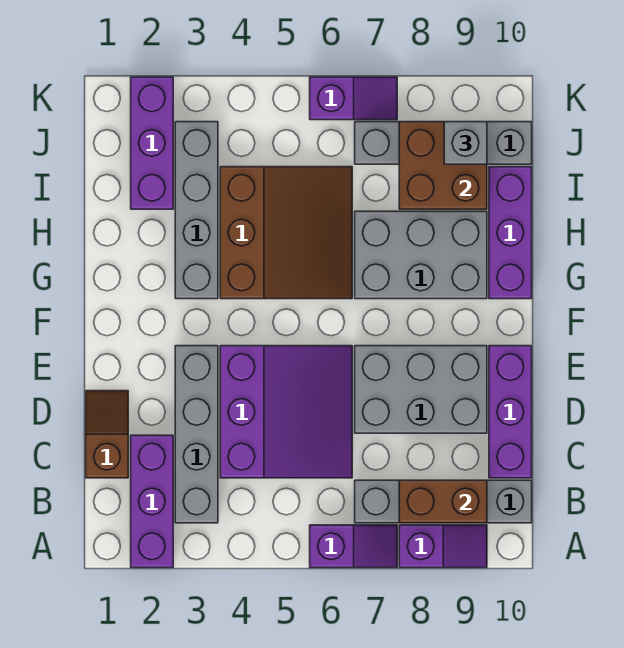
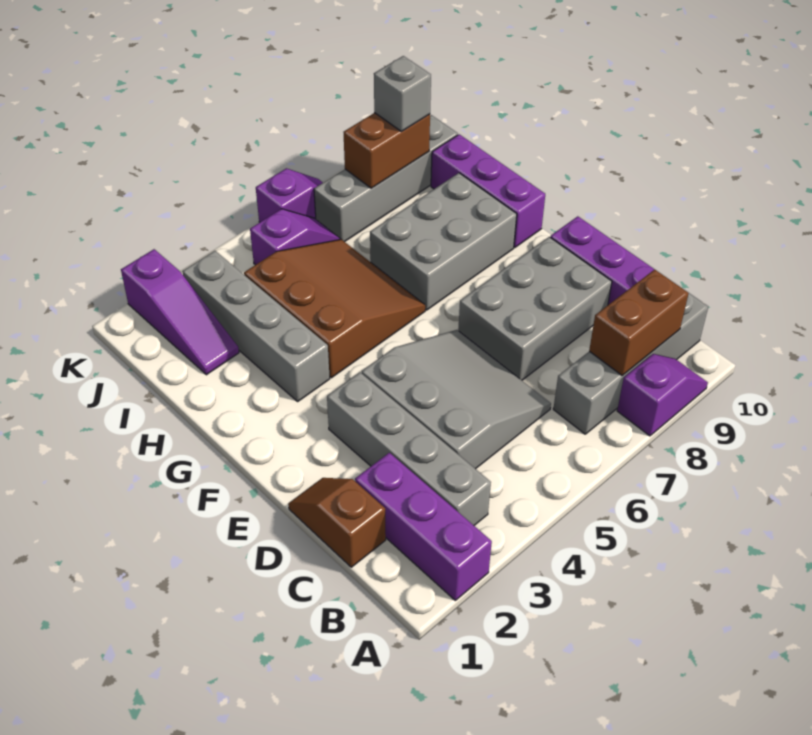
purple 1x2 slope [310,525,397,568] -> purple 1x2 slope moved to [250,209,340,265]
purple 3x3 slope [220,346,352,478] -> grey 3x3 slope [362,330,551,469]
purple 1x3 brick [131,77,173,209] -> purple 1x3 slope [121,249,239,375]
brown 2x2 brick [399,122,487,209] -> brown 1x2 brick [344,113,430,188]

